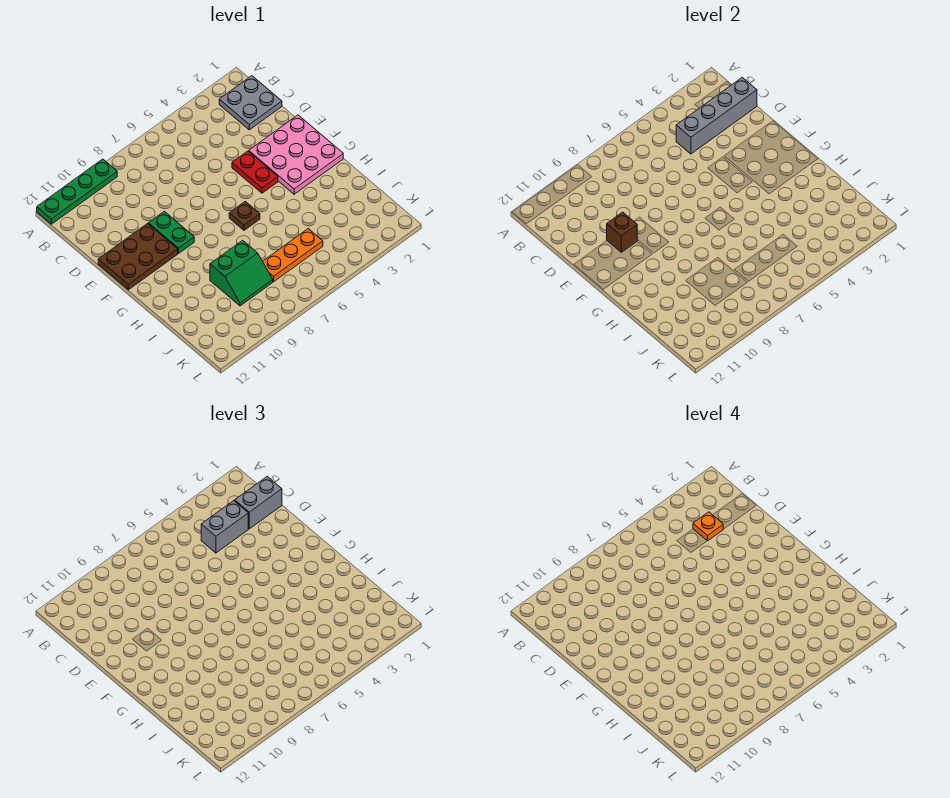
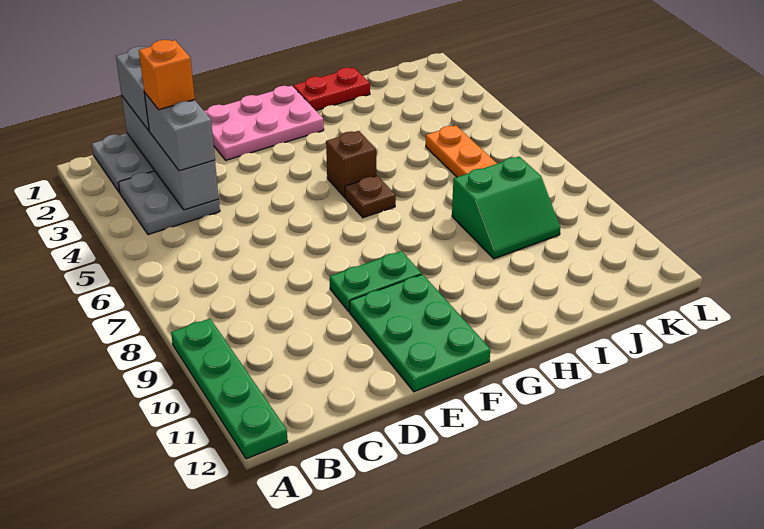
none -> grey 2x2 plate [118,171,220,235]
orange 1x1 plate [693,512,723,541] -> orange 1x1 brick [139,40,195,110]
pink 3x3 plate [249,115,343,194] -> pink 2x3 plate [204,86,324,160]
red 1x2 plate [232,151,278,193] -> red 1x2 plate moved to [293,68,370,110]
brown 2x3 plate [98,223,178,290] -> green 2x3 plate [350,274,490,392]
brown 1x1 brick [607,212,637,252] -> brown 1x1 brick moved to [326,131,376,197]
green 2x2 slope [210,240,273,306] -> green 2x2 slope turned to [452,157,560,259]

